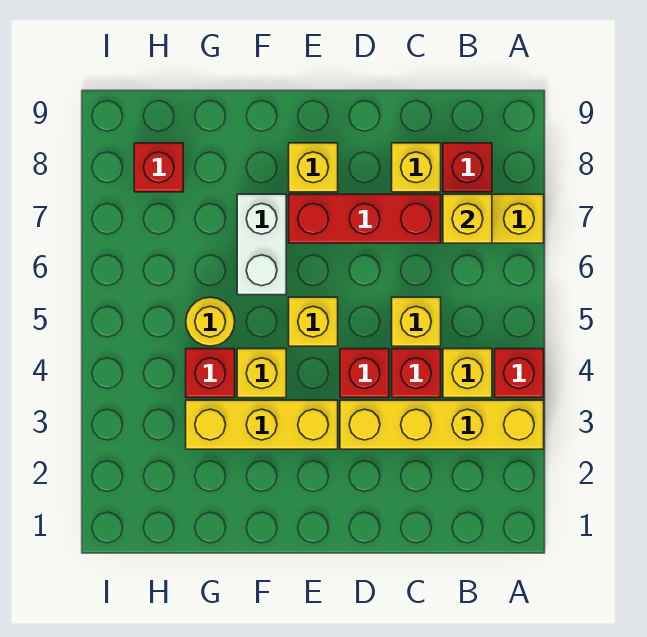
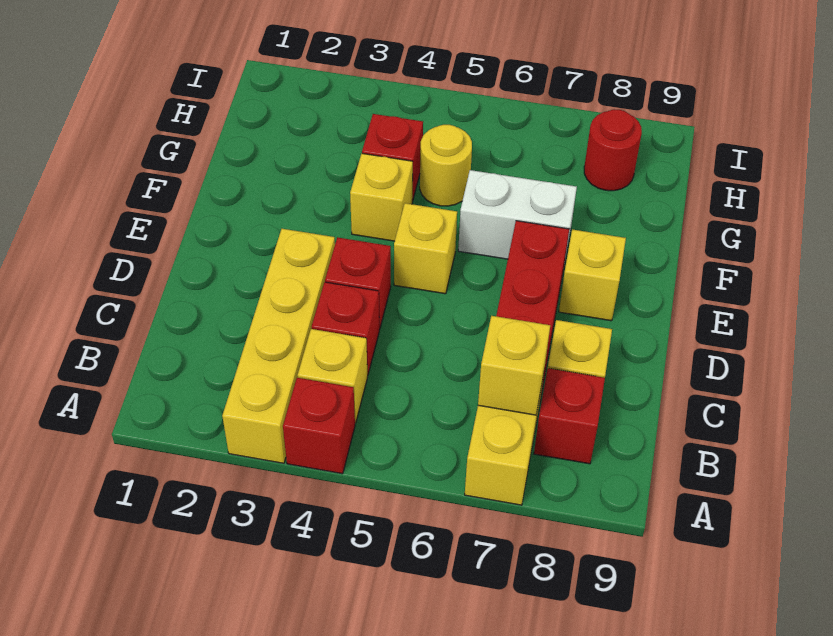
yellow 1x1 brick [392,297,441,346] -> none
yellow 1x3 brick [186,400,338,449] -> none
red 1x1 brick [134,143,183,192] -> red 1x1 round brick [584,110,642,191]

